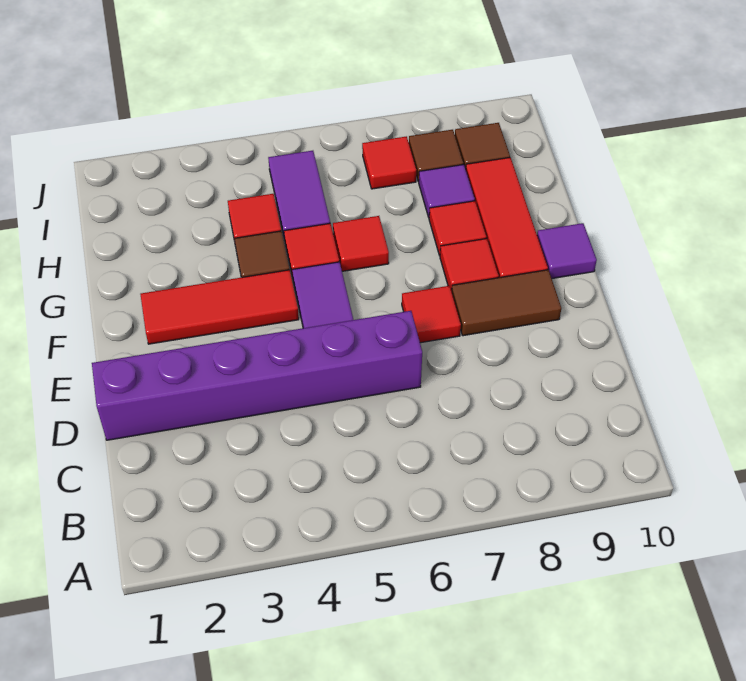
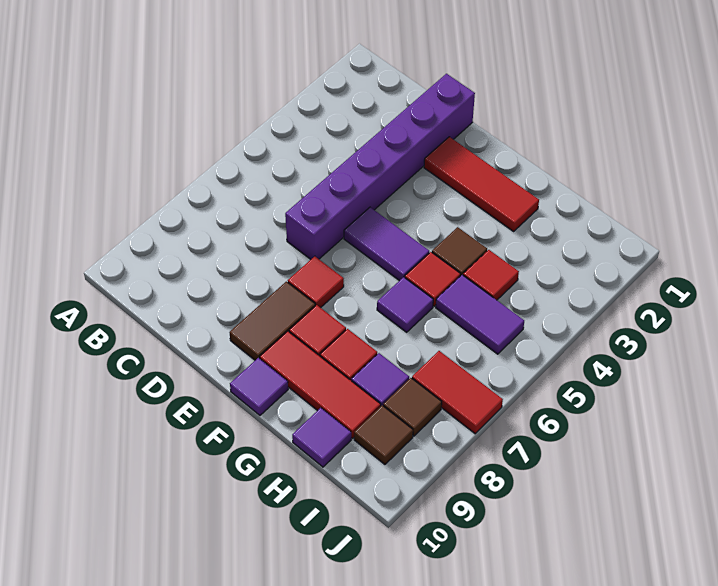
red 1x3 tile [140,270,299,344] -> red 1x3 tile turned to [424,137,539,231]
red 1x1 tile [333,216,389,271] -> purple 1x1 tile [377,277,433,332]
none -> purple 1x1 tile [292,408,351,467]
red 1x1 tile [362,136,416,189] -> red 1x2 tile [412,351,503,434]

